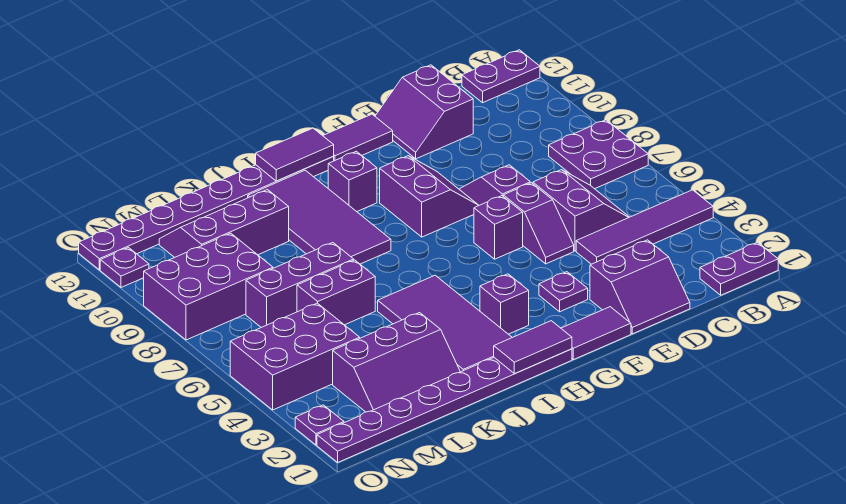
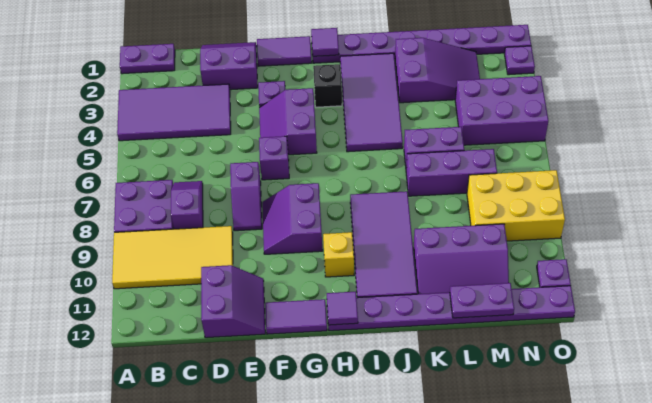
purple 1x4 tile [576,190,713,264] -> purple 2x4 tile [117,84,231,141]
none -> yellow 2x4 tile [112,226,233,289]
purple 1x2 plate [462,50,540,103] -> purple 1x2 plate moved to [450,283,514,318]
purple 2x2 slope [533,170,629,251] -> purple 2x2 slope moved to [259,88,317,155]
purple 1x2 slope [503,183,574,264] -> purple 1x2 slope moved to [171,181,203,229]
purple 1x2 tile [494,321,572,374] -> purple 1x1 tile [311,28,339,56]
purple 1x1 brick [480,274,529,334] -> black 1x1 brick [313,64,342,107]
purple 1x1 brick [328,151,377,212] -> yellow 1x1 brick [323,232,354,277]
purple 1x2 tile [256,128,334,181] -> purple 1x1 tile [327,292,358,325]
purple 2x3 slope [333,313,460,412] -> purple 2x3 slope turned to [395,38,480,103]
purple 2x3 brick [144,233,273,340] -> yellow 2x3 brick [467,170,565,241]

